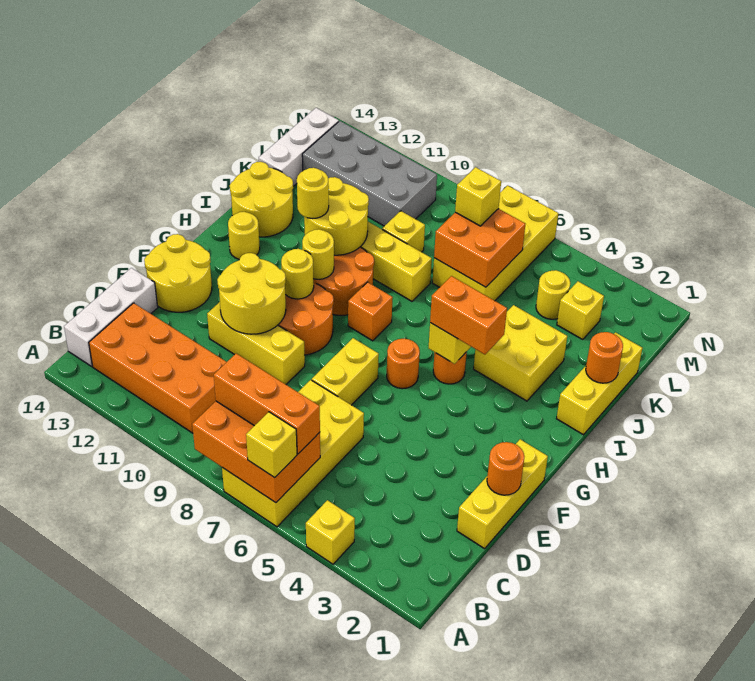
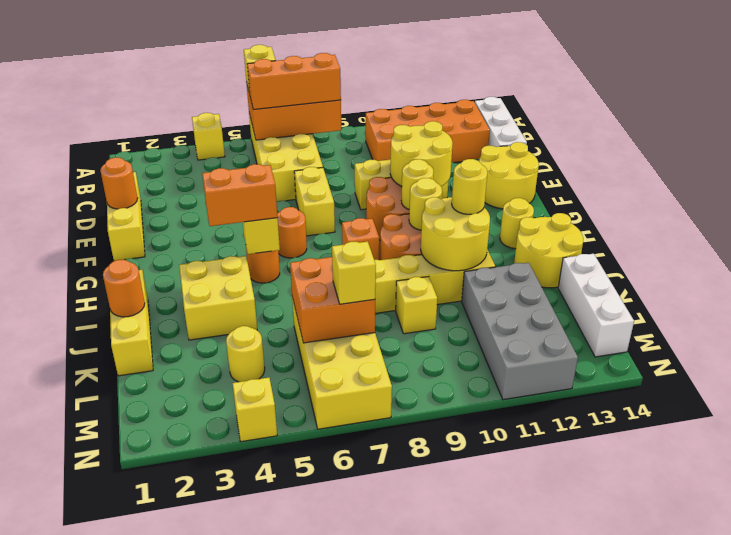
yellow 1x1 brick [557,281,604,340] -> yellow 1x1 brick moved to [232,378,277,442]
grey 2x4 brick [302,121,437,226] -> grey 2x4 brick turned to [462,263,578,400]

